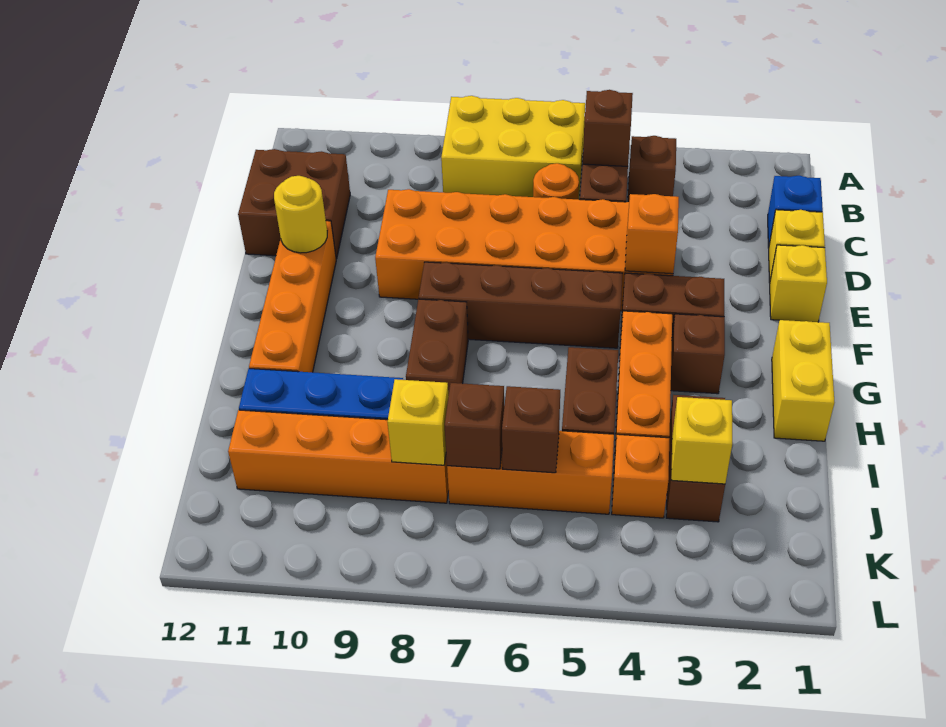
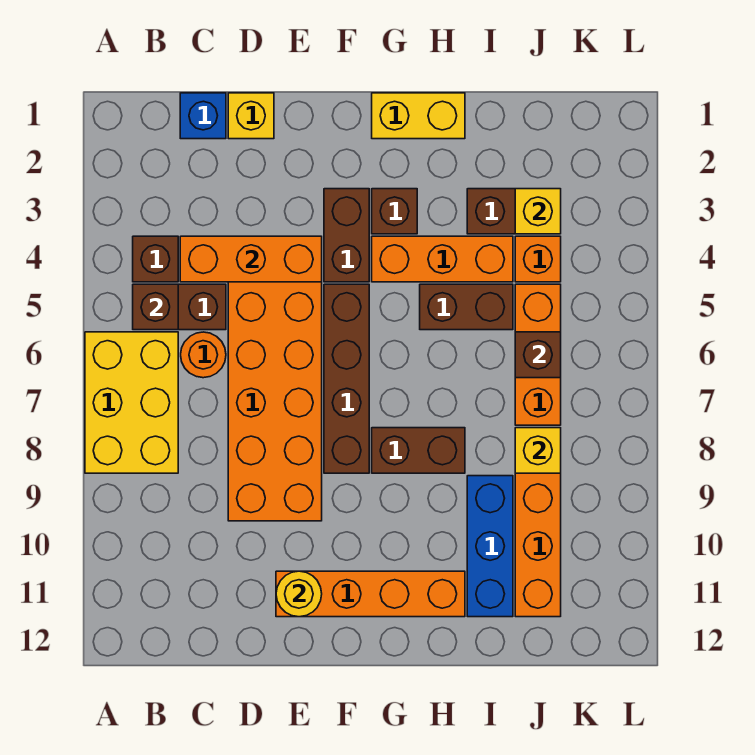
brown 2x2 brick [238,149,350,259] -> none
yellow 1x1 brick [770,245,827,322] -> none
orange 1x1 brick [625,194,679,274] -> orange 1x3 brick [180,236,322,282]
brown 1x1 brick [445,383,504,469] -> none

